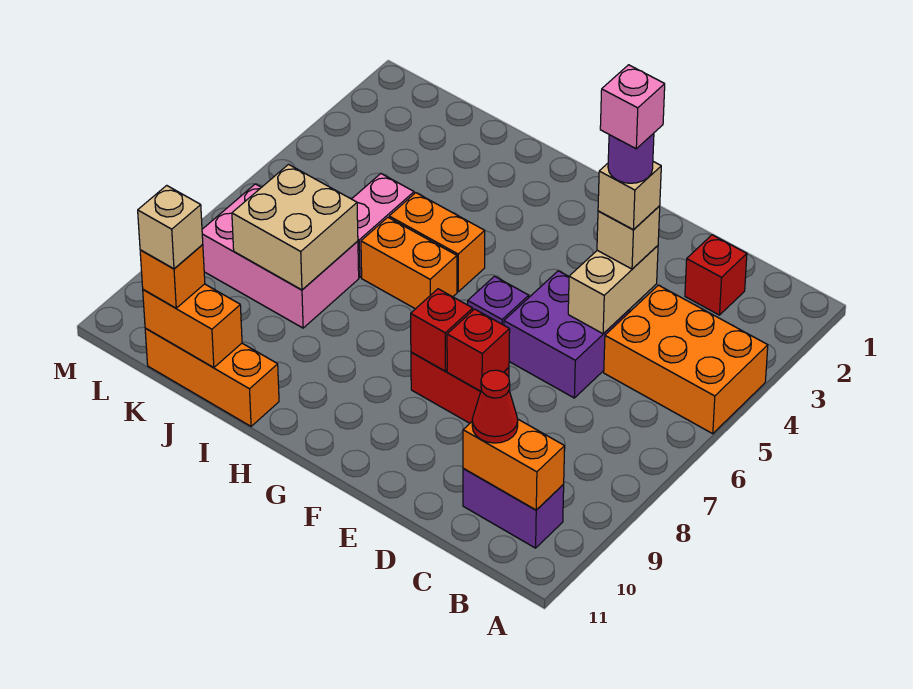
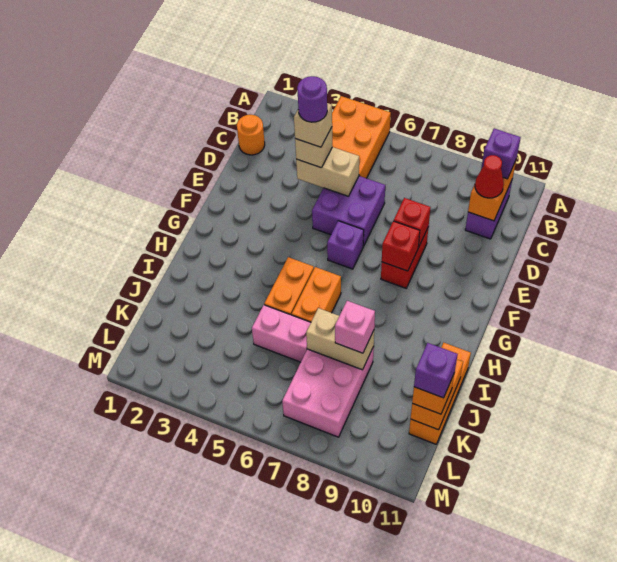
none -> purple 1x1 brick [481,128,521,179]
none -> orange 1x1 round brick [237,115,265,155]
red 1x1 brick [685,235,747,315] -> none
pink 1x1 brick [600,65,665,149] -> pink 1x1 brick moved to [335,301,375,353]
tan 2x2 brick [232,165,358,290] -> tan 1x2 brick [306,308,374,370]
tan 1x1 brick [138,185,203,269] -> purple 1x1 brick [414,343,458,398]

